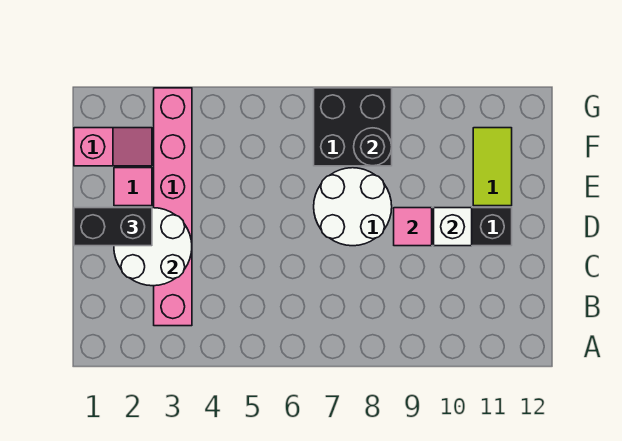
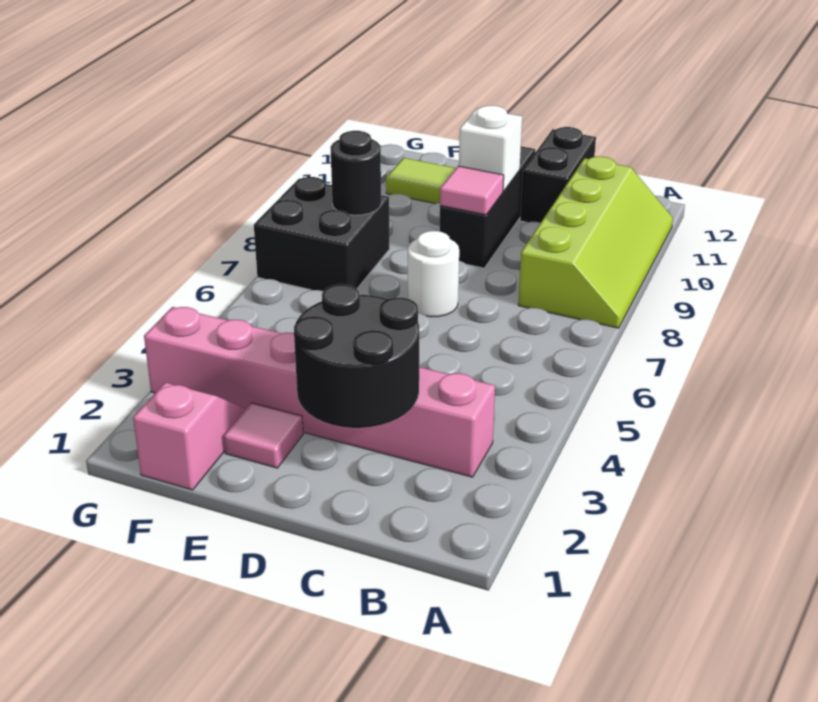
none -> lime 2x4 slope [518,156,673,328]
white 2x2 round brick [114,208,192,286] -> black 2x2 round brick [294,284,419,428]
black 1x2 brick [74,208,152,246] -> black 1x2 brick moved to [520,127,596,223]
white 2x2 round brick [314,168,392,246] -> white 1x1 round brick [408,231,459,317]

